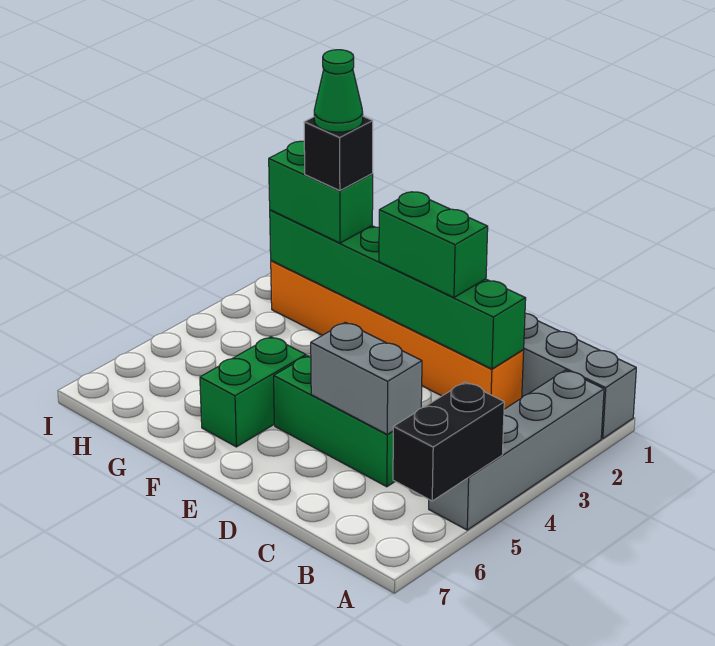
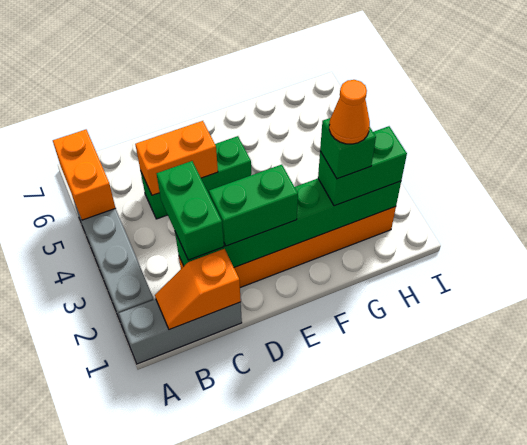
black 1x2 brick [393,382,504,501] -> orange 1x2 brick [53,130,115,220]
none -> orange 1x2 slope [155,249,241,330]
grey 1x2 brick [311,322,422,434] -> orange 1x2 brick [135,121,218,195]
green 1x2 brick [200,337,306,447] -> green 1x2 brick moved to [156,161,224,260]
black 1x1 brick [304,116,373,191] -> green 1x1 brick [320,118,376,179]
green 1x1 cone [314,50,363,132] -> orange 1x1 cone [329,80,370,144]

